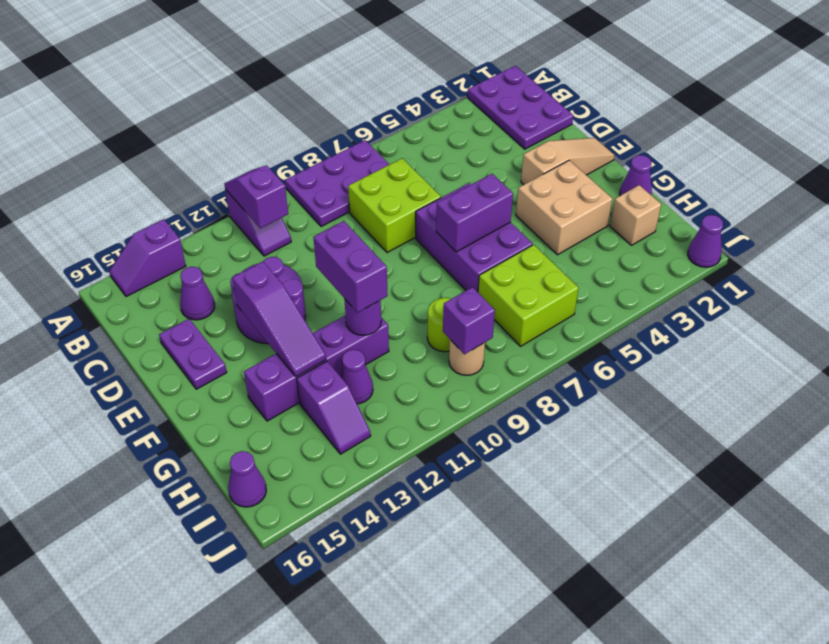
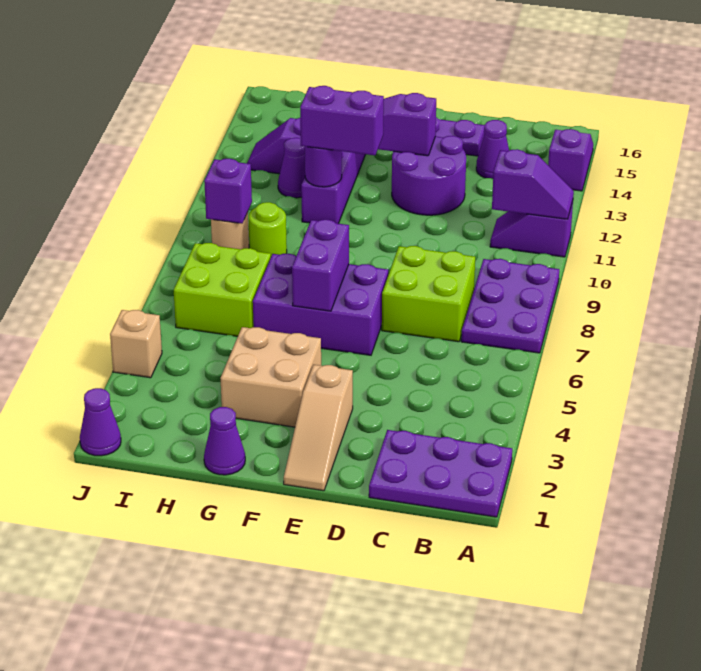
tan 1x1 brick [610,185,661,245] -> tan 1x1 brick moved to [110,310,162,378]
purple 1x1 cone [228,451,266,507] -> none

